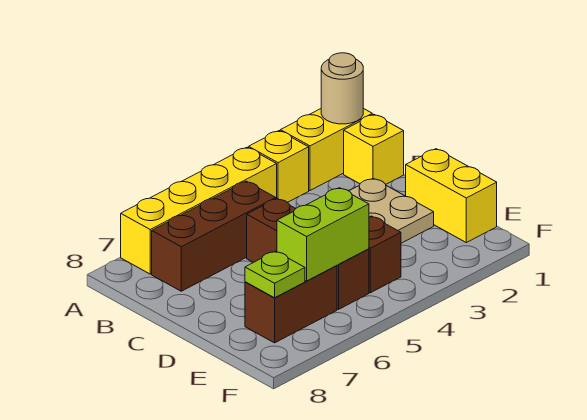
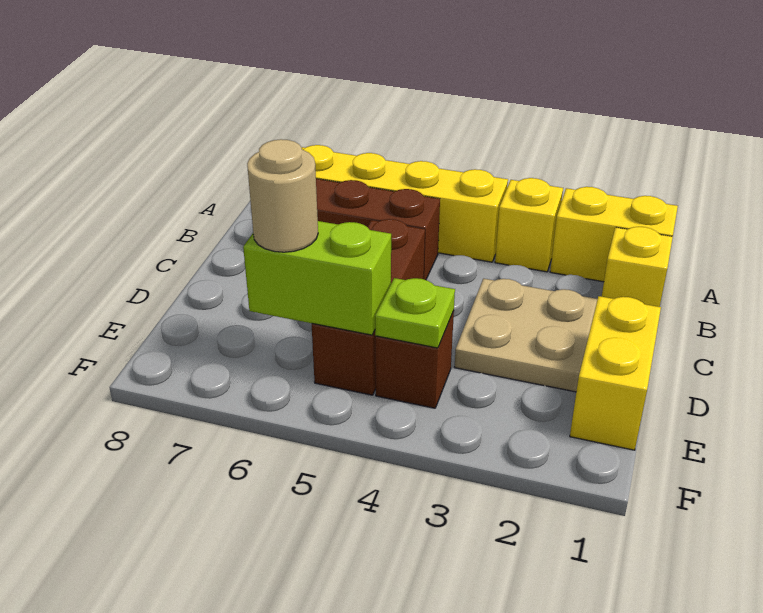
tan 1x1 round brick [321,53,363,124] -> tan 1x1 round brick moved to [247,139,318,252]
brown 1x2 brick [245,266,337,343] -> none
lime 1x1 plate [245,251,305,298] -> lime 1x1 plate moved to [375,278,455,348]

